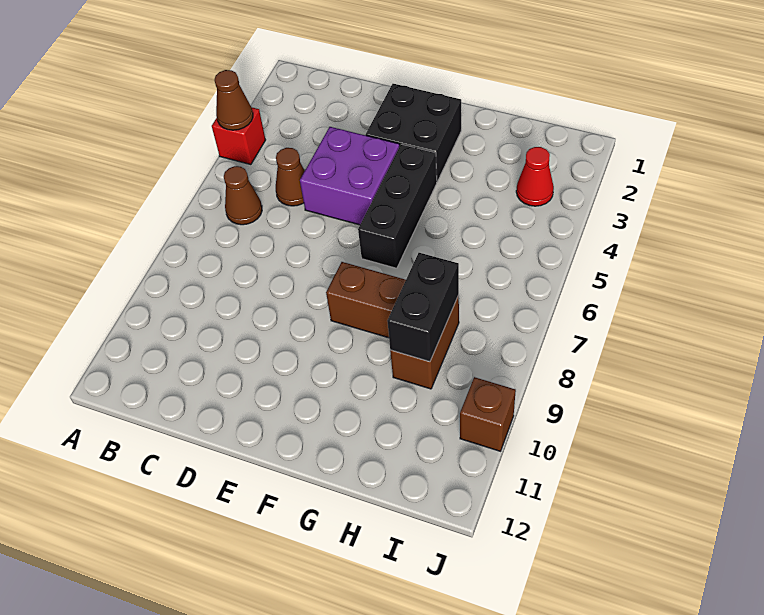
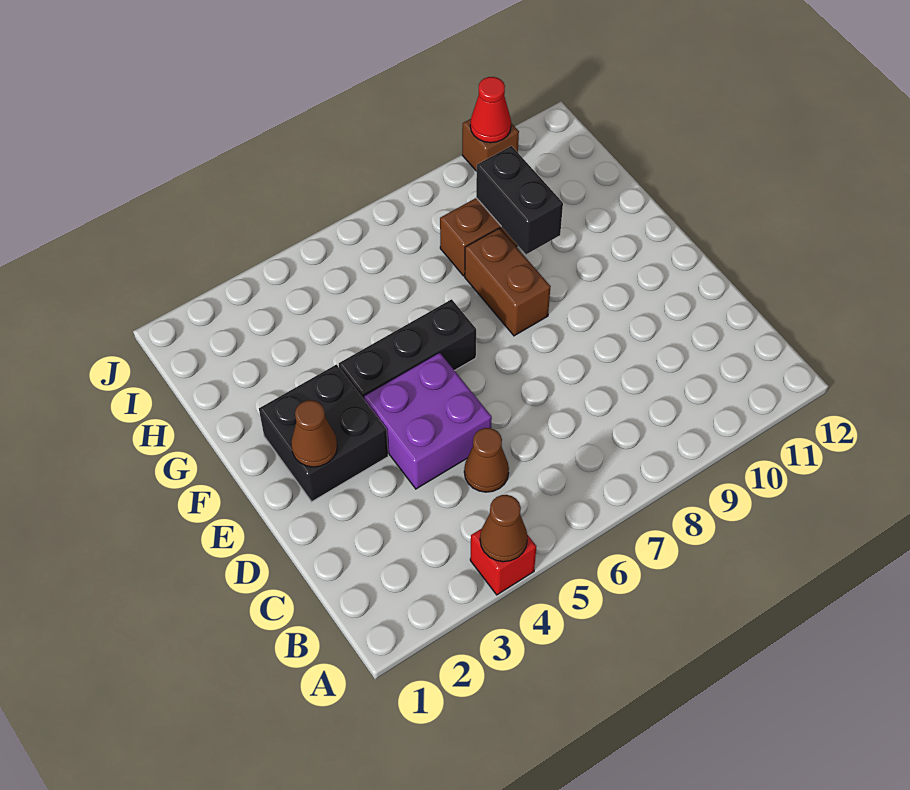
brown 1x1 cone [224,166,262,225] -> brown 1x1 cone moved to [291,400,337,467]
black 1x2 brick [387,253,459,362] -> black 1x2 brick turned to [476,146,563,254]
red 1x1 cone [516,147,554,206] -> red 1x1 cone moved to [470,77,511,143]

